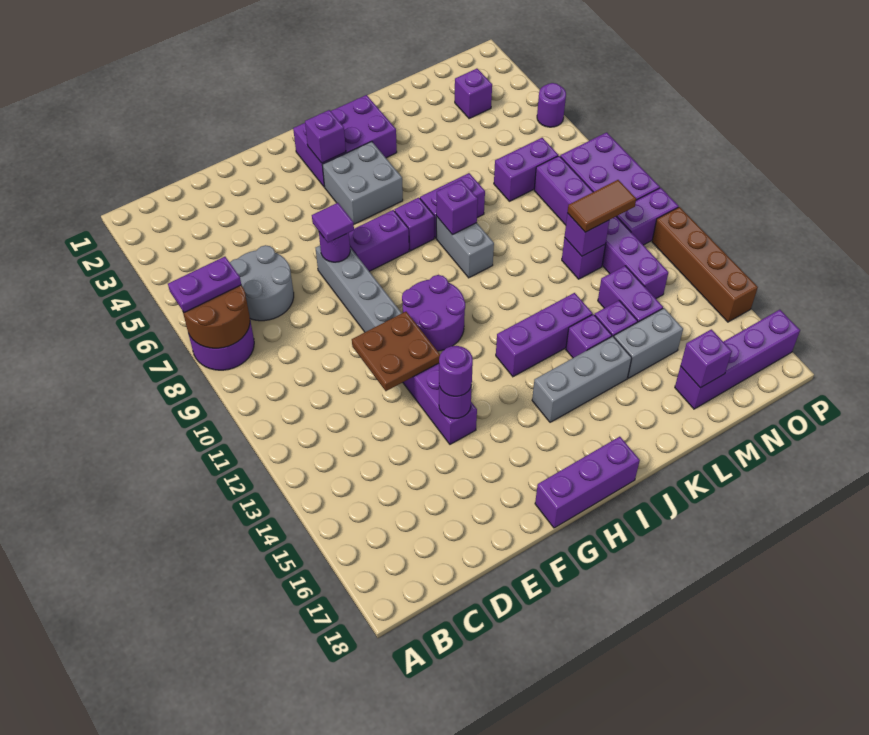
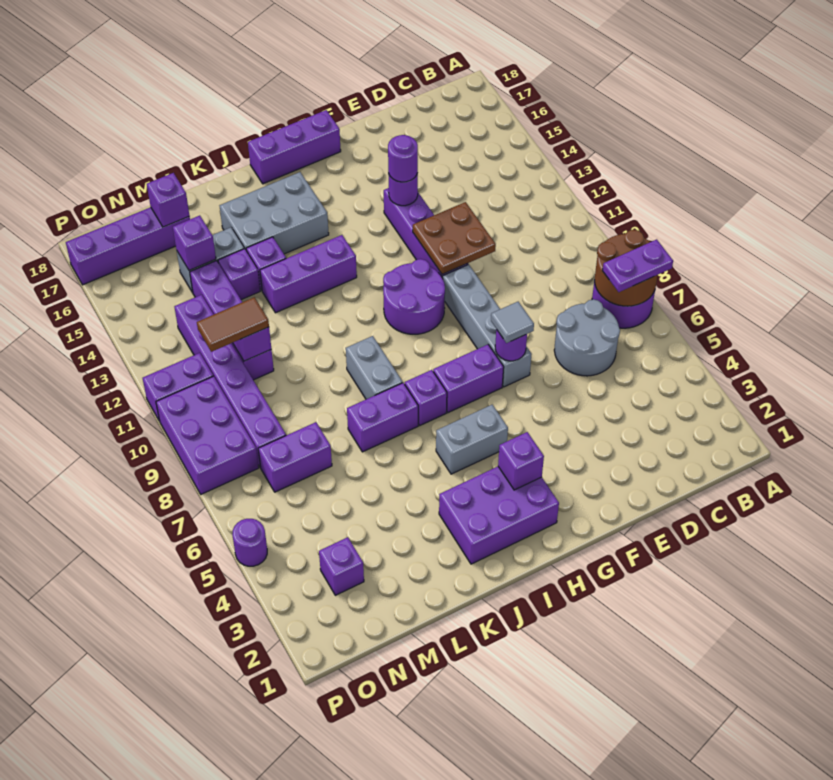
purple 1x1 tile [312,203,354,243] -> grey 1x1 tile [491,302,534,343]
grey 2x2 brick [322,142,403,224] -> grey 1x2 brick [436,405,508,474]
grey 1x3 brick [532,336,632,422] -> grey 2x3 brick [220,172,329,254]
purple 1x1 brick [436,180,478,235] -> purple 1x1 brick moved to [173,216,216,270]
brown 1x4 brick [652,207,758,322] -> none

